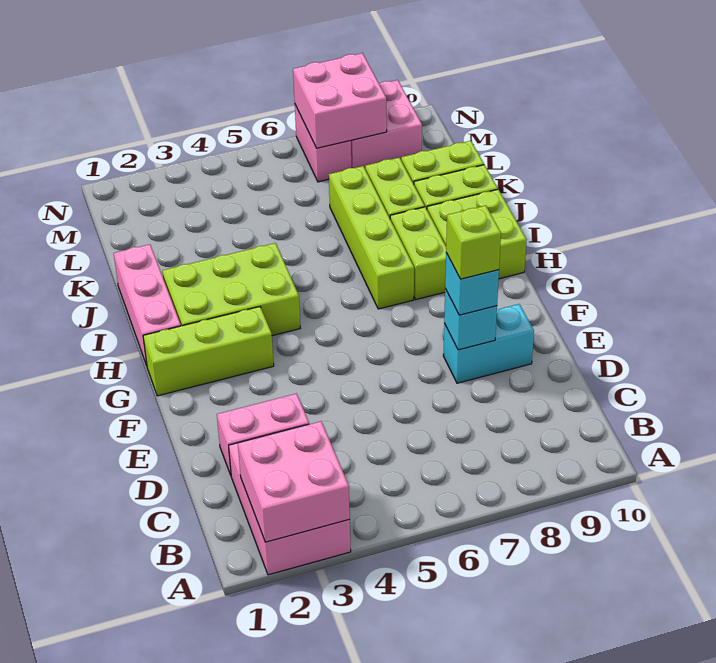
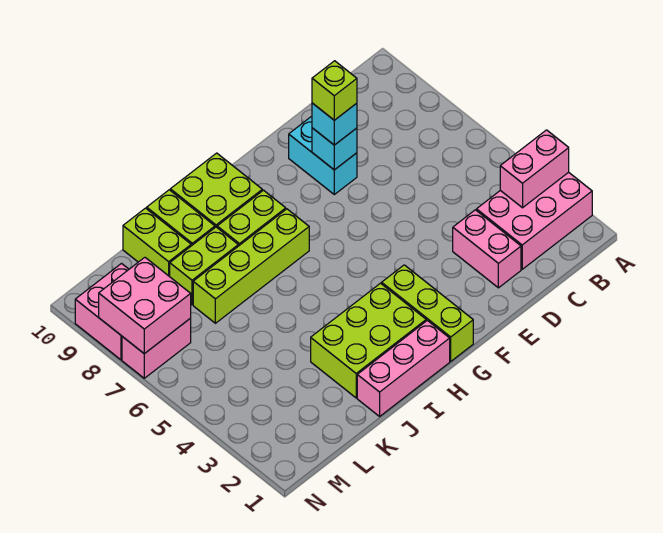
pink 2x2 brick [238,421,350,542] -> pink 1x2 brick [500,130,569,208]
lime 2x3 brick [162,243,300,336] -> lime 2x3 brick turned to [311,283,426,398]

